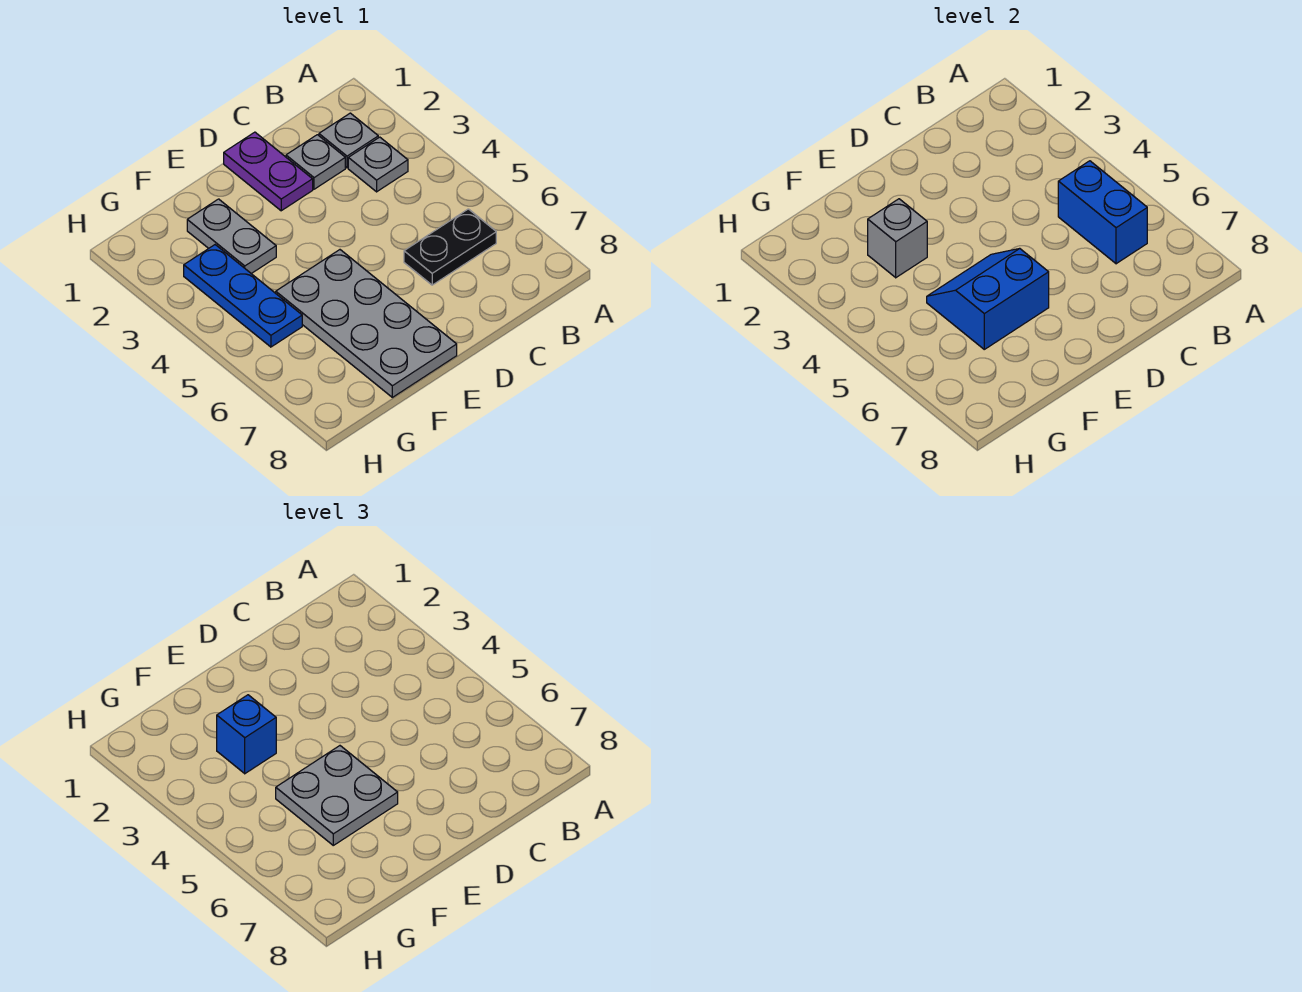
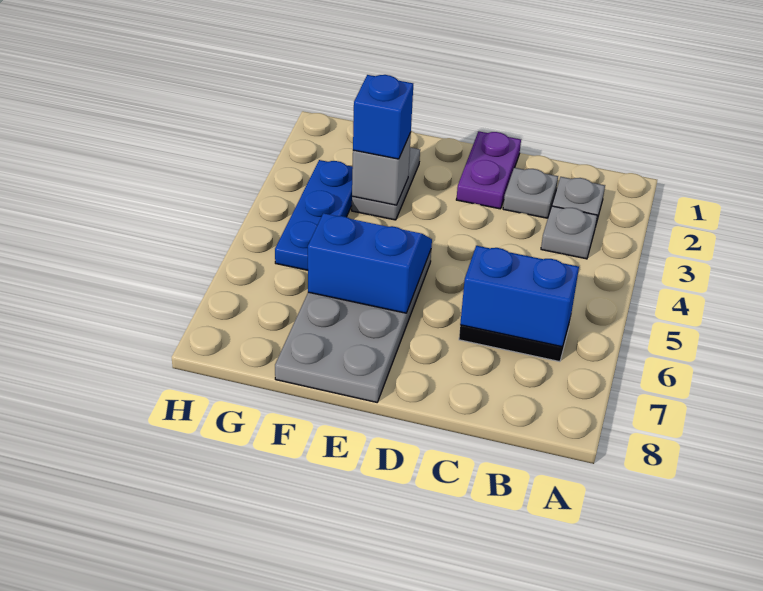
blue 1x2 brick [1058,161,1147,264] -> blue 1x2 brick turned to [460,246,579,347]
grey 2x2 plate [276,746,398,845] -> none

